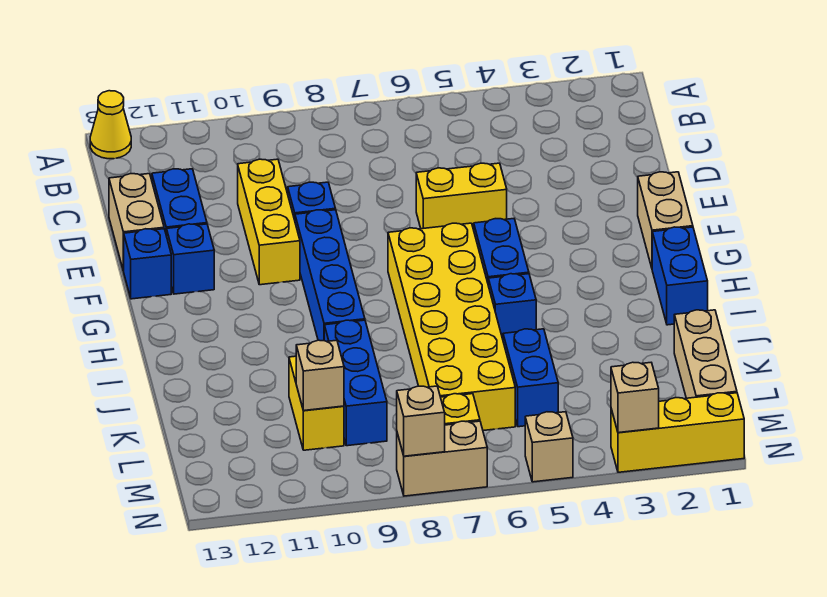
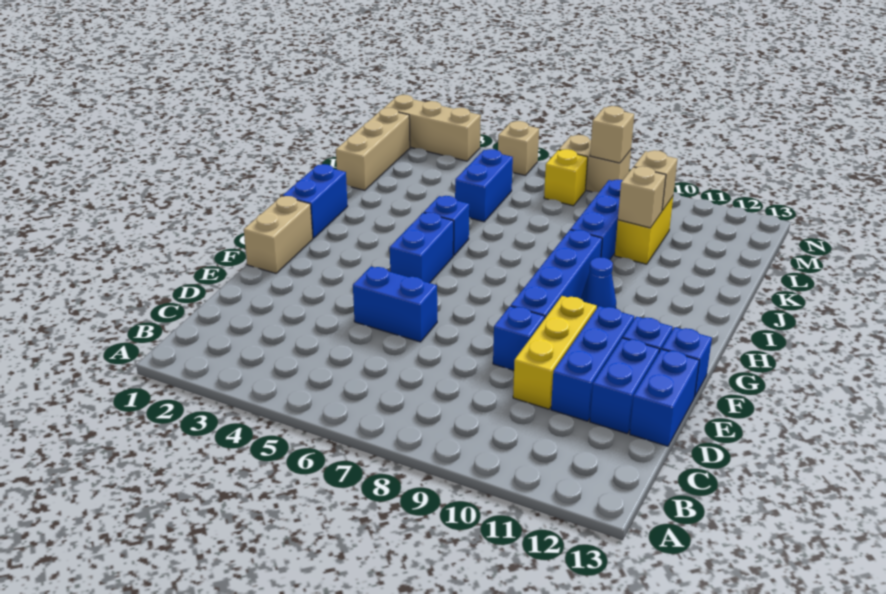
yellow 1x1 cone [90,91,131,159] -> none
none -> blue 1x3 brick [551,306,634,421]
tan 1x2 brick [109,174,164,271] -> blue 1x2 brick [630,349,699,446]
yellow 1x2 brick [416,163,507,230] -> blue 1x2 brick [353,267,437,342]
yellow 2x6 brick [388,223,515,431] -> none
none -> blue 1x1 cone [581,257,616,308]
yellow 1x3 brick [611,393,744,472] -> tan 1x3 brick [384,95,481,161]
tan 1x1 brick [611,362,659,433] -> tan 1x1 brick moved to [618,166,666,228]

